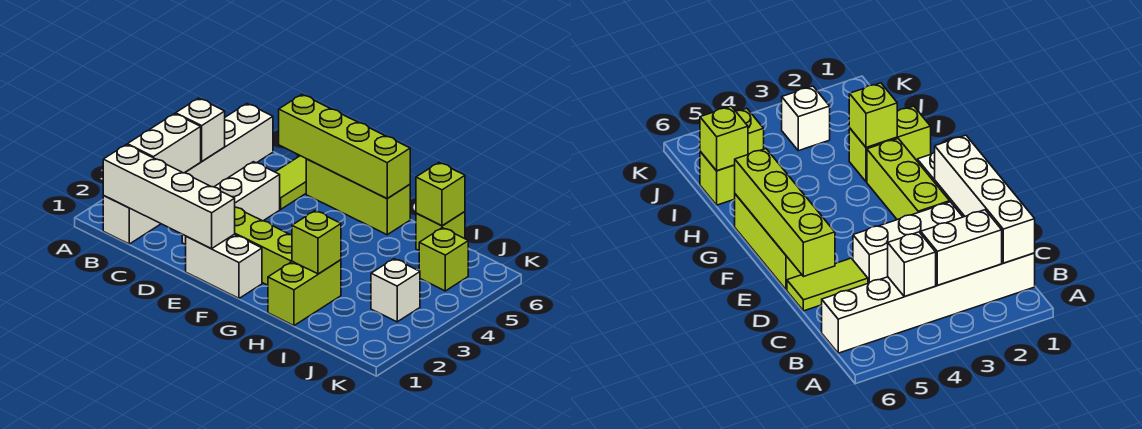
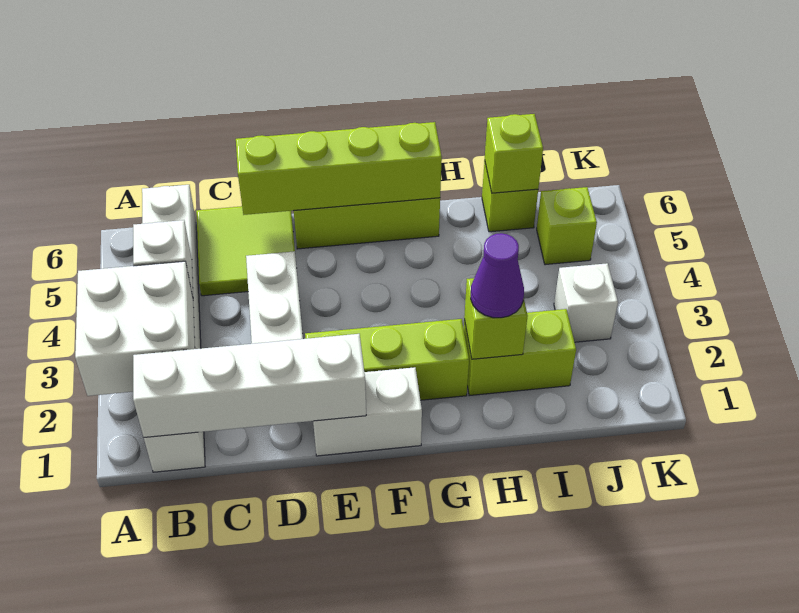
white 1x2 brick [127,114,201,173] -> white 2x2 brick [75,261,195,396]
lime 1x2 tile [276,156,306,209] -> lime 2x2 tile [196,206,295,296]
lime 1x2 brick [268,260,341,326] -> lime 1x2 brick turned to [464,309,576,395]
none -> purple 1x1 cone [471,233,524,318]

